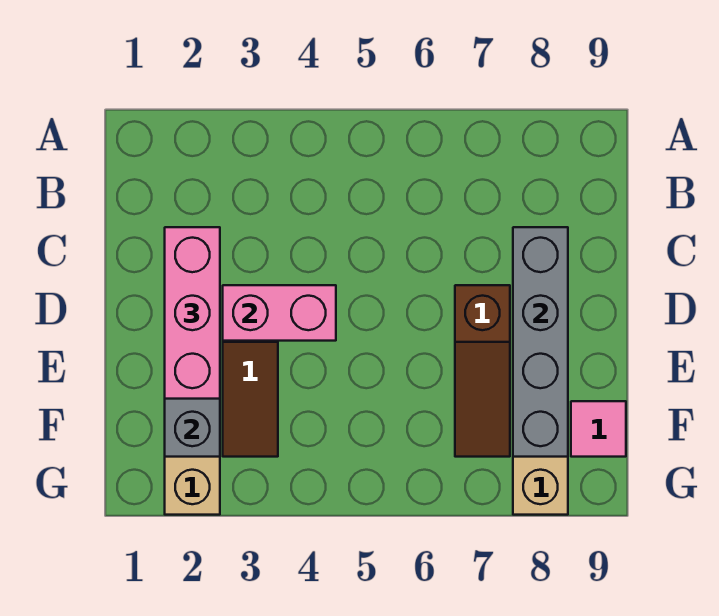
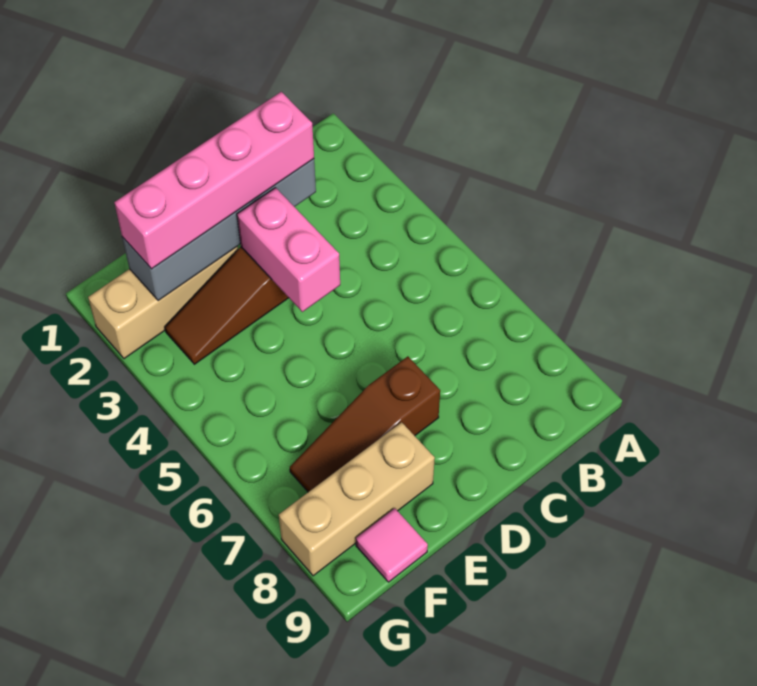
pink 1x3 brick [165,227,220,399] -> pink 1x4 brick [114,92,314,269]
grey 1x4 brick [513,227,568,457] -> none

